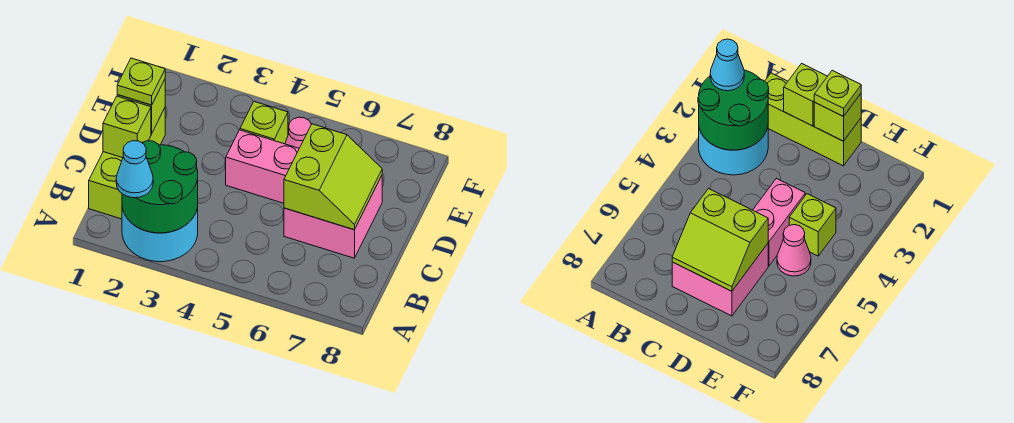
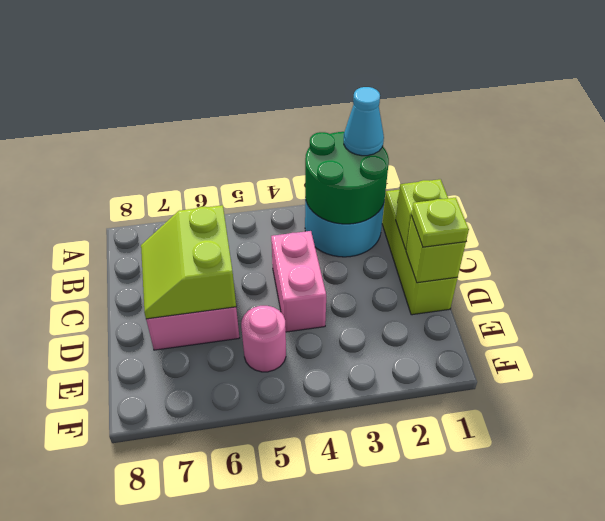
pink 1x2 brick [226,130,299,203] -> pink 1x2 brick turned to [271,231,326,332]
lime 1x1 brick [240,102,288,144] -> none
pink 1x1 cone [285,117,311,148] -> pink 1x1 round brick [241,306,286,372]

